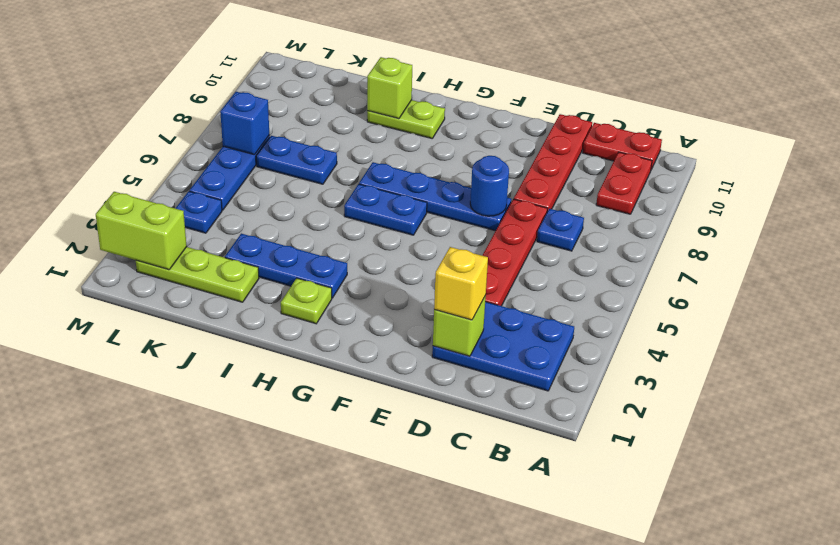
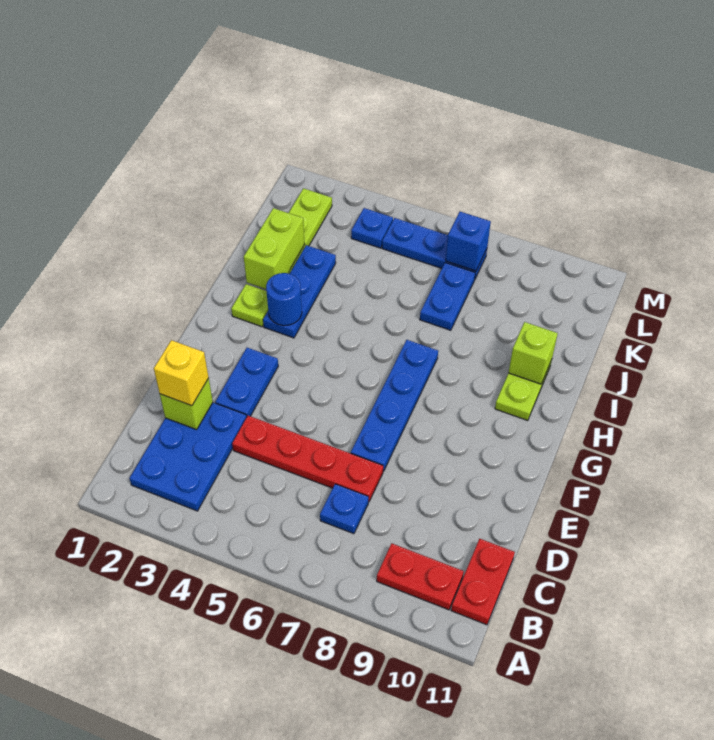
red 1x4 plate [514,114,592,212] -> none
blue 1x1 round brick [470,156,509,216] -> blue 1x1 round brick moved to [266,273,302,326]
blue 1x2 plate [344,184,427,235] -> blue 1x2 plate moved to [215,348,278,417]
lime 1x2 brick [96,192,187,270] -> lime 1x2 brick moved to [244,208,305,289]

